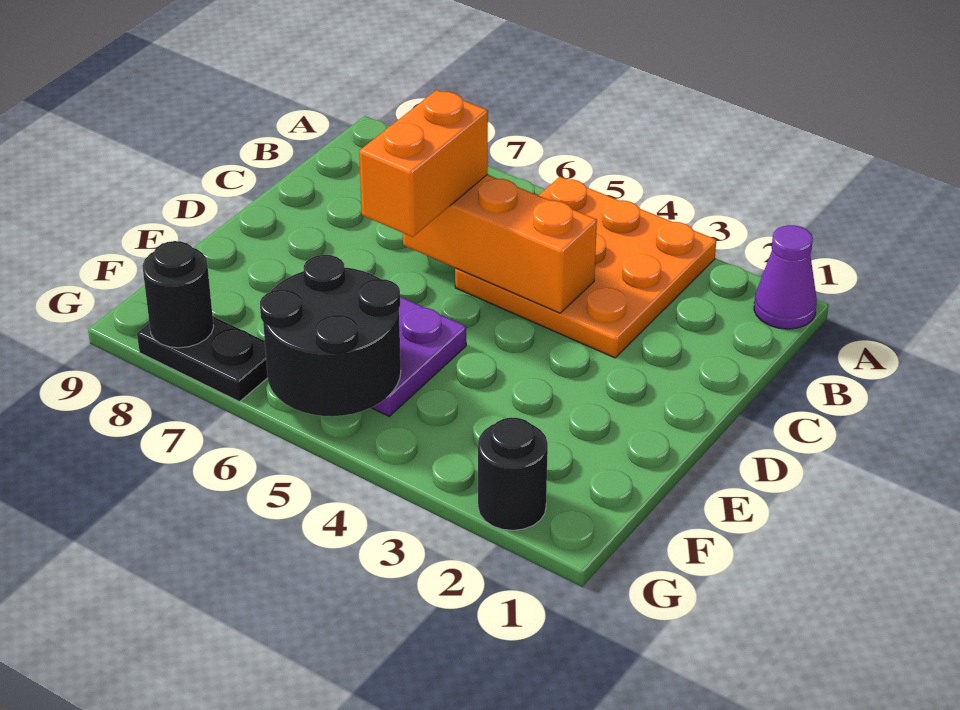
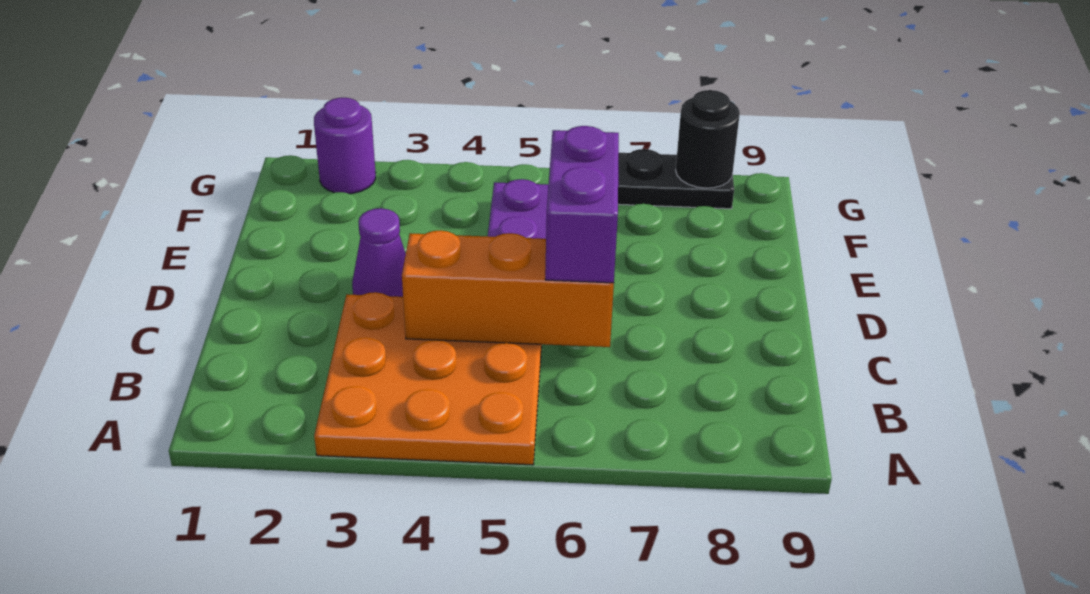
purple 1x1 cone [754,225,817,329] -> purple 1x1 cone moved to [352,208,406,297]
orange 1x2 brick [359,90,488,237] -> purple 1x2 brick [545,126,619,283]
black 2x2 round brick [260,255,401,416] -> none
black 1x1 round brick [478,417,548,530] -> purple 1x1 round brick [314,98,376,194]

